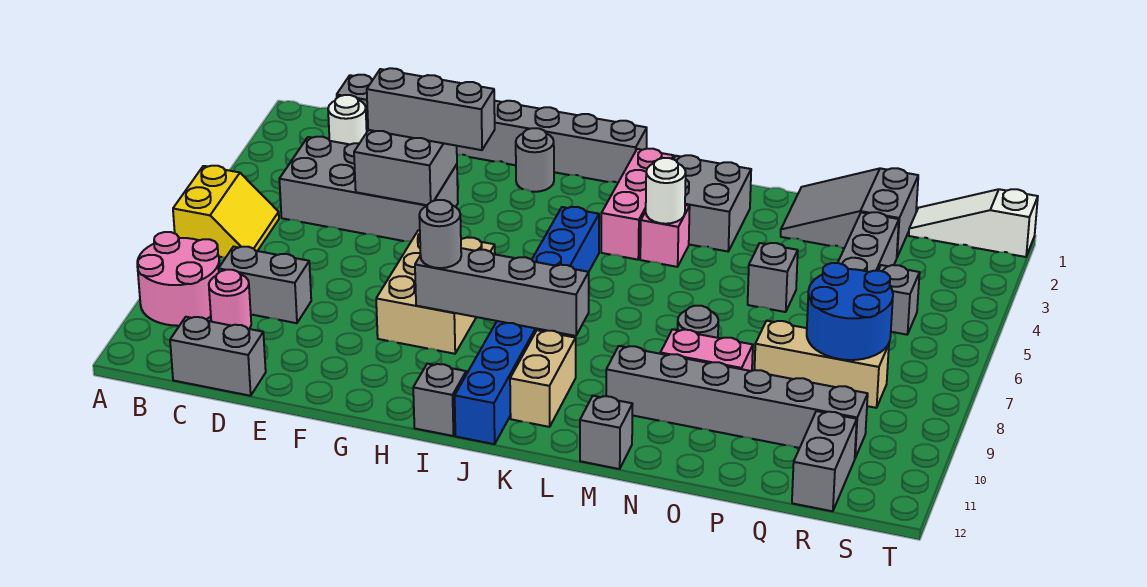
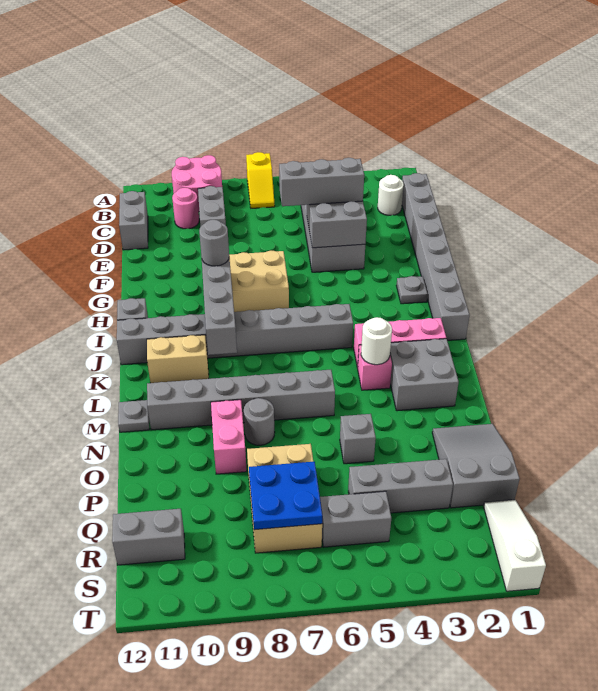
yellow 2x2 slope [173,166,279,257] -> yellow 1x2 slope [246,152,275,208]
grey 1x3 brick [367,68,495,150] -> grey 1x3 brick turned to [279,158,365,206]
grey 1x1 round brick [516,128,554,192] -> grey 1x1 plate [396,276,428,304]
blue 1x8 brick [455,207,599,444] -> grey 1x8 brick [117,304,353,365]
grey 1x6 brick [606,346,868,458] -> grey 1x6 brick turned to [147,370,335,430]
grey 1x1 brick [580,396,633,469] -> grey 1x1 plate [118,400,149,432]
tan 1x3 brick [755,321,889,408] -> tan 2x3 brick [247,444,322,553]
blue 2x2 round brick [807,263,893,360] -> blue 2x2 plate [249,462,322,530]
grey 1x1 brick [878,265,920,335] -> grey 1x2 brick [320,491,391,547]

